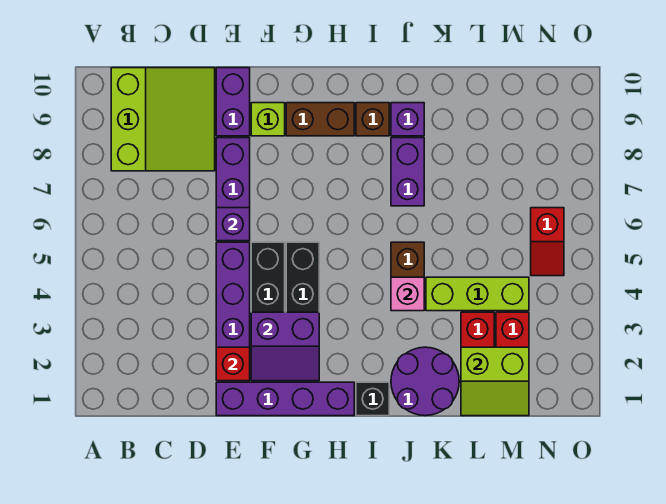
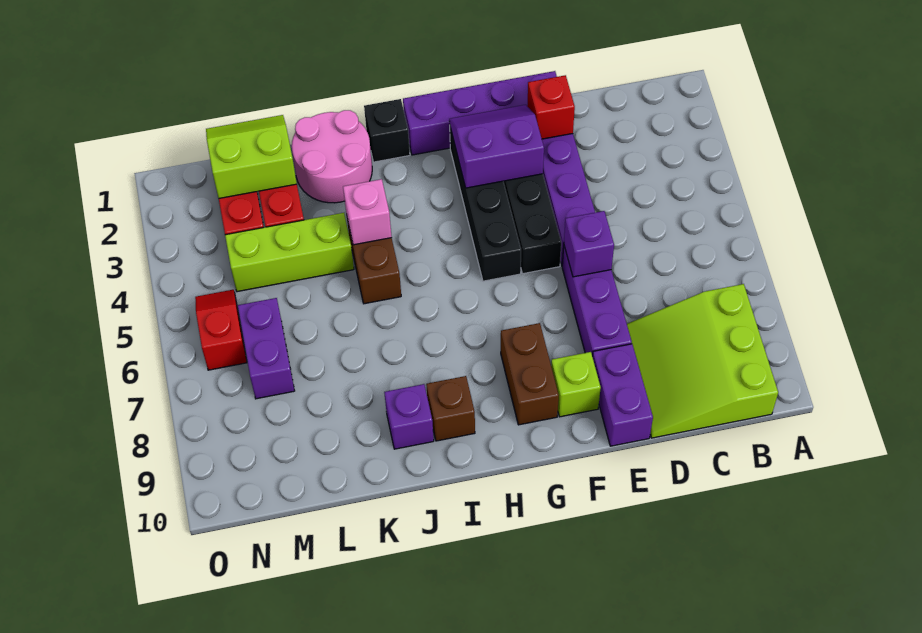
brown 1x2 brick [286,103,354,136] -> brown 1x2 brick turned to [501,323,559,425]
purple 2x2 round brick [391,347,459,416] -> pink 2x2 round brick [292,110,372,203]
purple 1x2 brick [391,138,424,206] -> purple 1x2 brick moved to [238,298,295,399]

